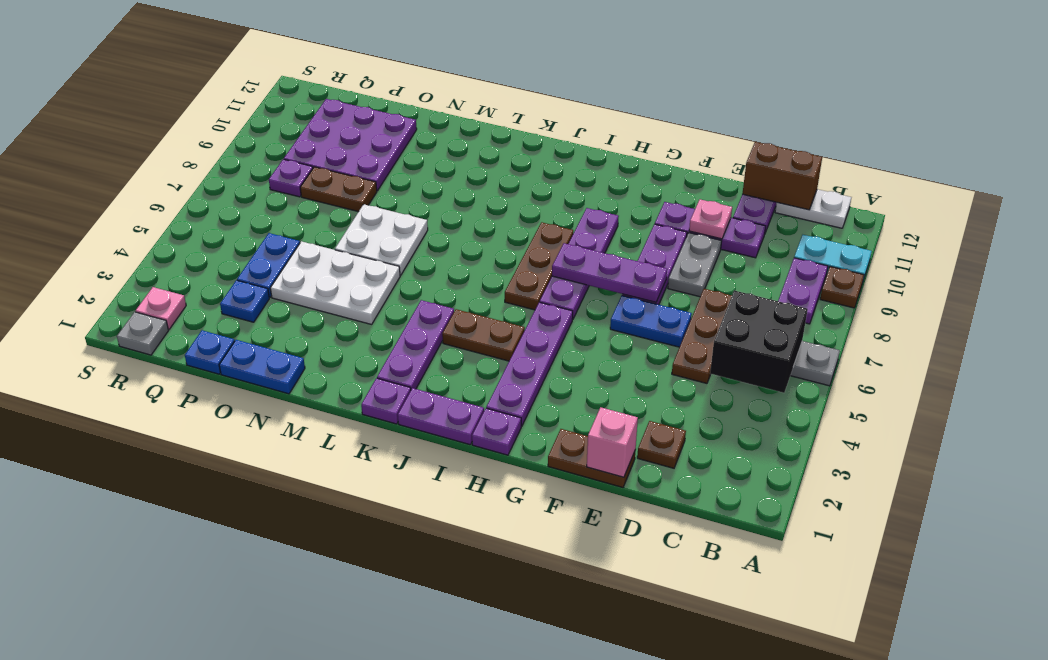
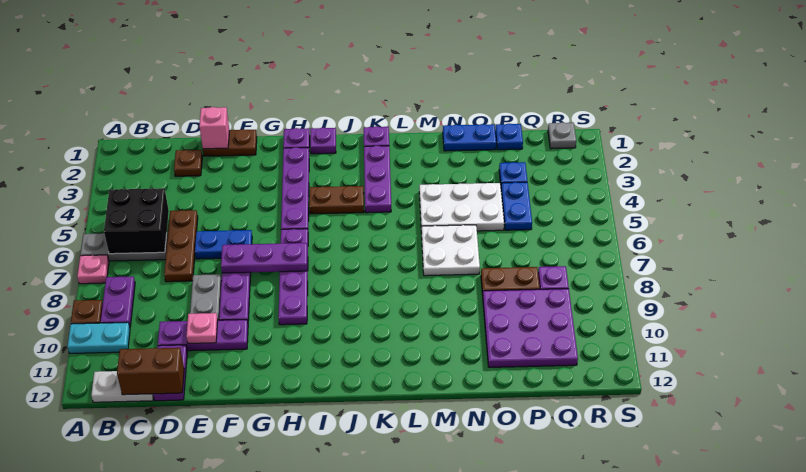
purple 1x2 plate [398,388,484,445] -> purple 1x1 plate [310,128,336,154]
brown 1x3 plate [505,222,573,310] -> none
pink 1x1 plate [136,287,186,329] -> pink 1x1 plate moved to [77,255,109,284]

